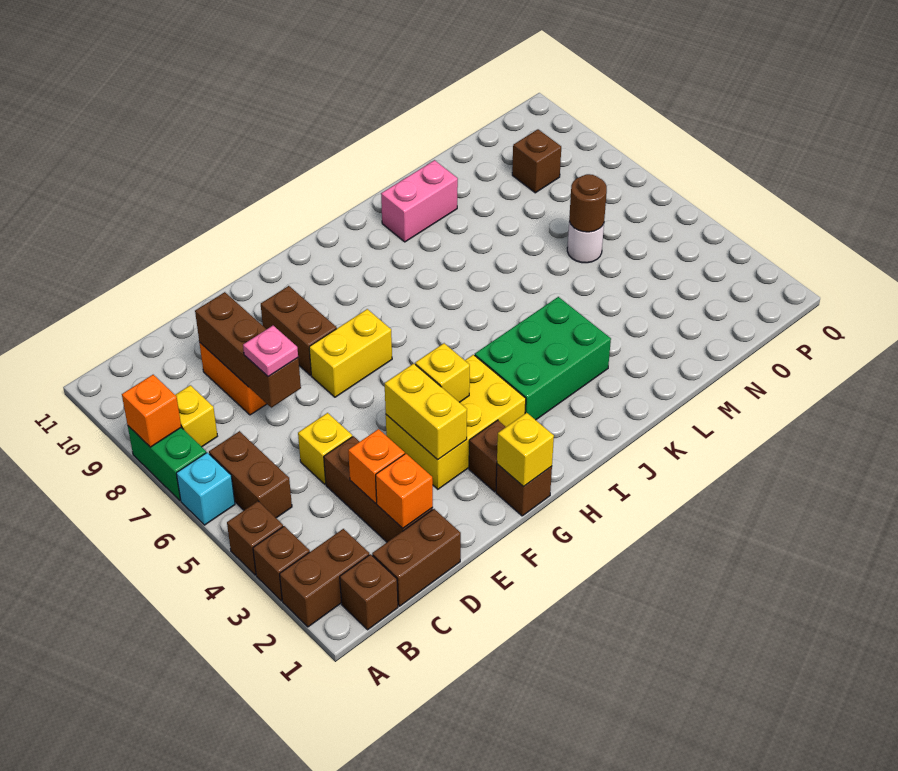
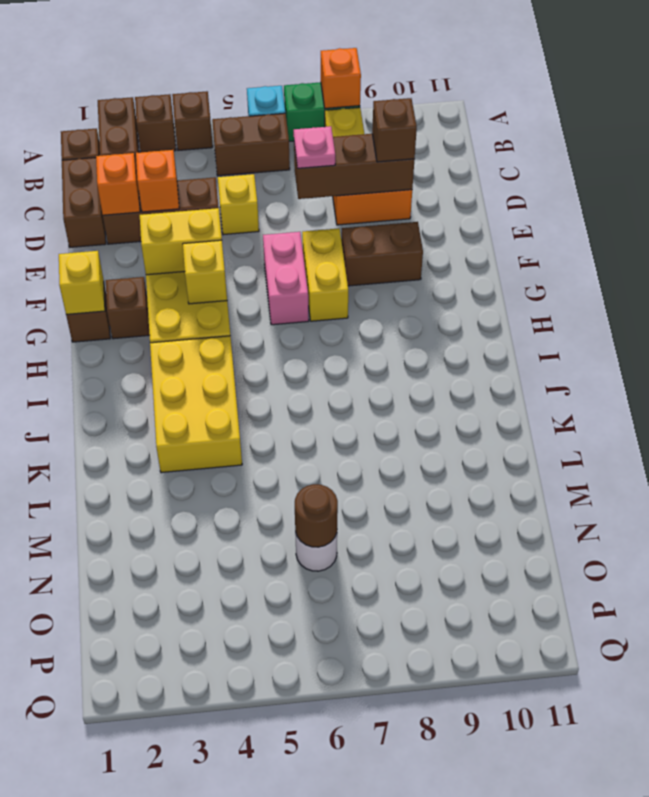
green 2x3 brick [475,297,611,420] -> yellow 2x3 brick [150,336,242,473]
pink 1x2 brick [381,160,458,242] -> pink 1x2 brick moved to [263,232,309,325]
brown 1x1 brick [512,129,561,193] -> brown 1x1 brick moved to [372,98,417,162]

